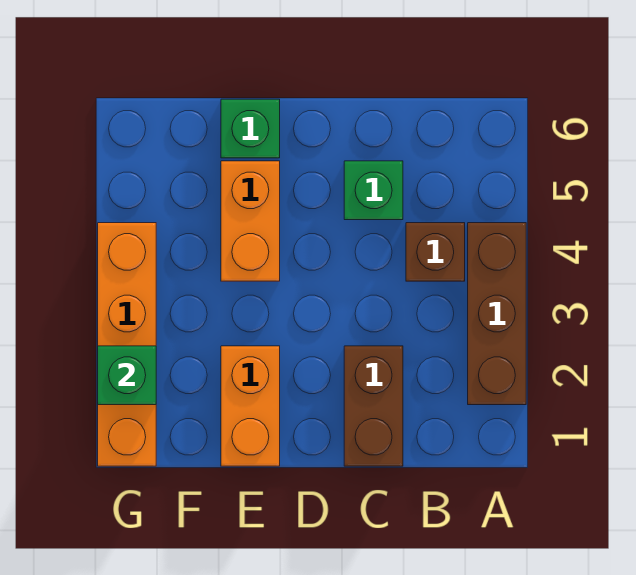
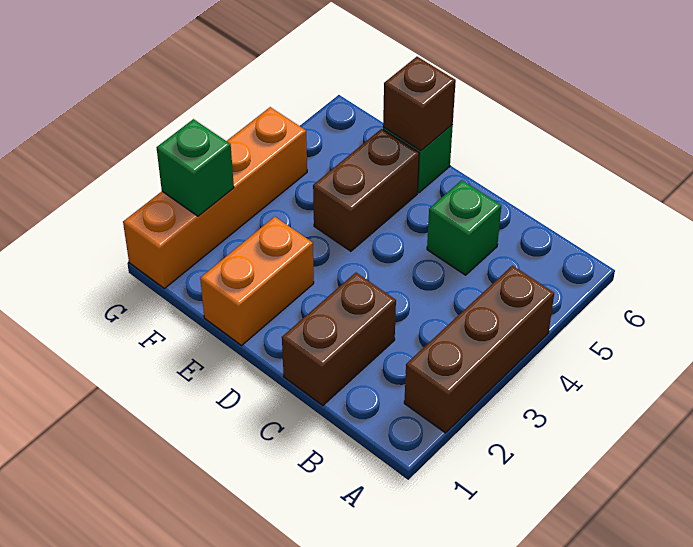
brown 1x1 brick [406,223,465,281] -> brown 1x1 brick moved to [383,57,456,151]
orange 1x2 brick [221,161,280,281] -> brown 1x2 brick [313,129,419,251]

